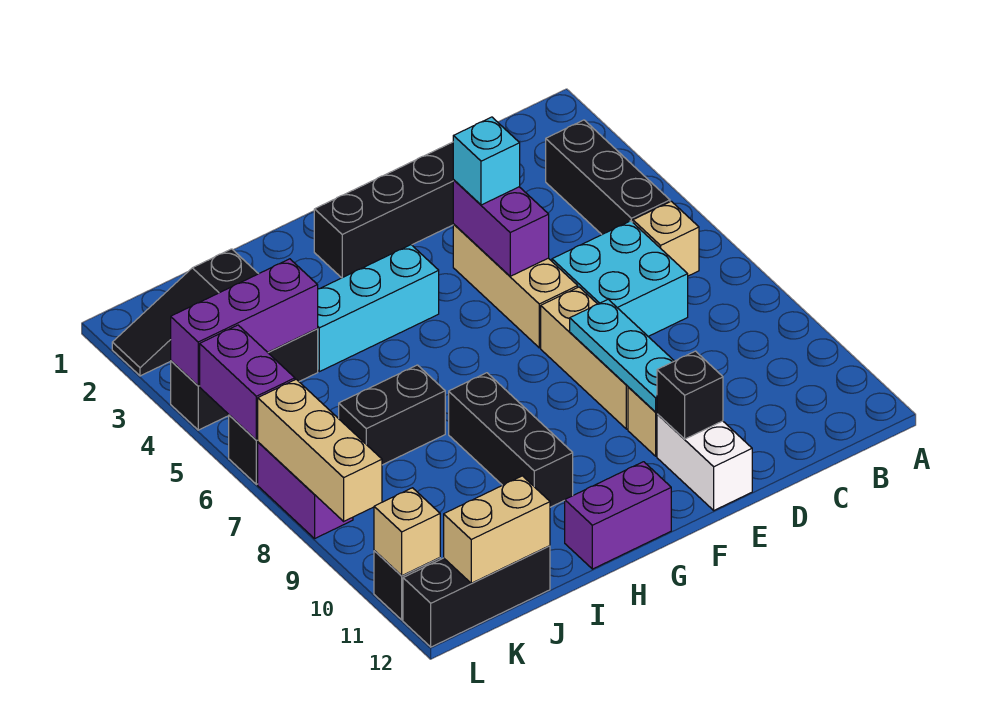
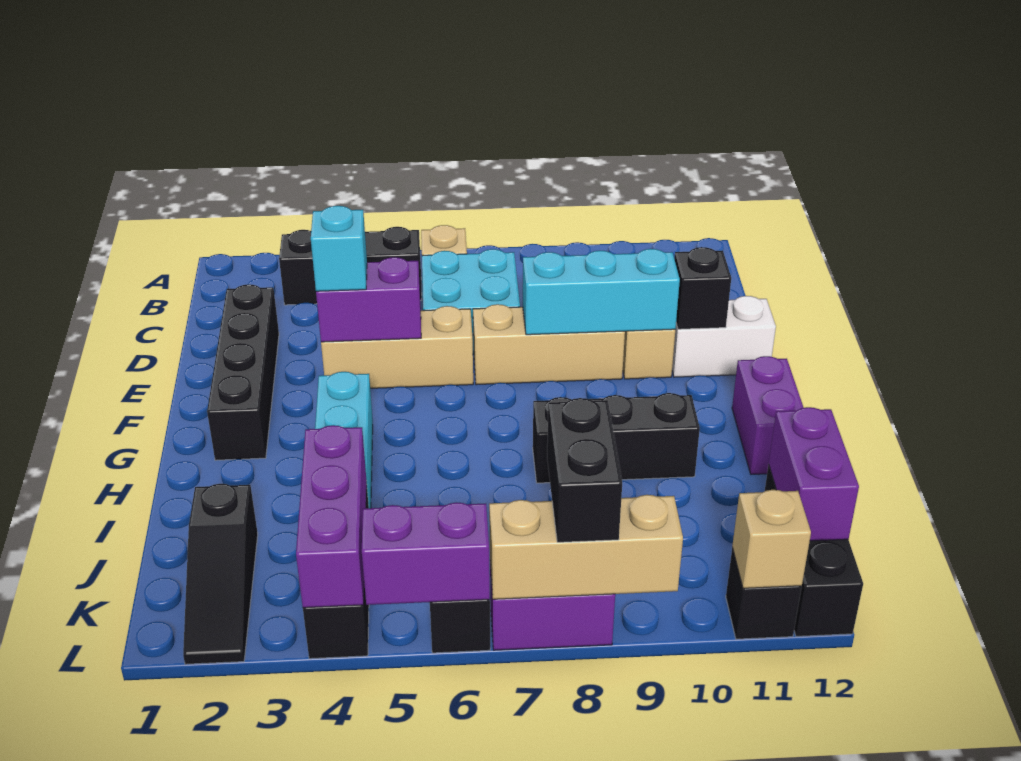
cyan 1x3 plate [570,299,674,412] -> cyan 1x3 brick [523,249,680,335]
black 1x2 brick [339,365,445,465] -> black 1x2 brick moved to [547,398,622,542]
tan 1x2 brick [444,476,550,583] -> purple 1x2 brick [769,407,859,541]

